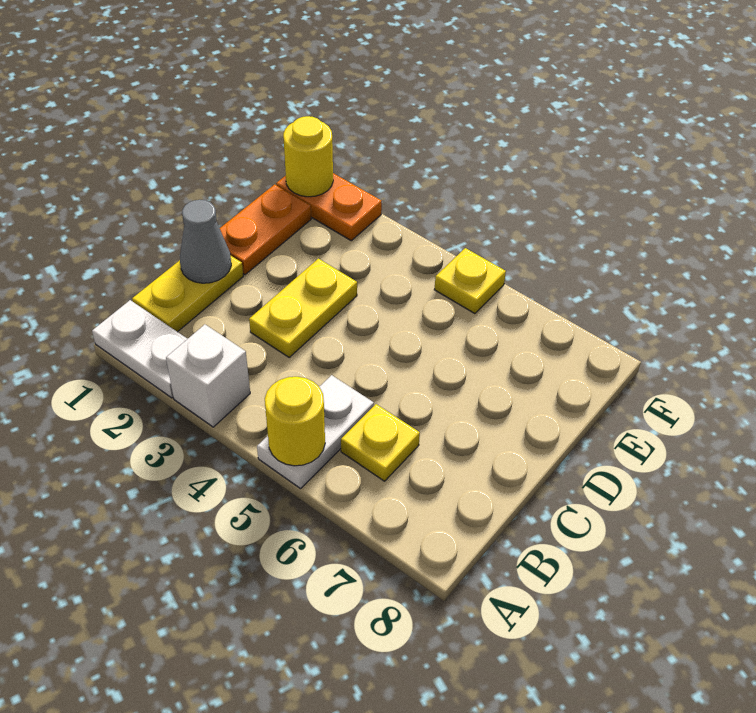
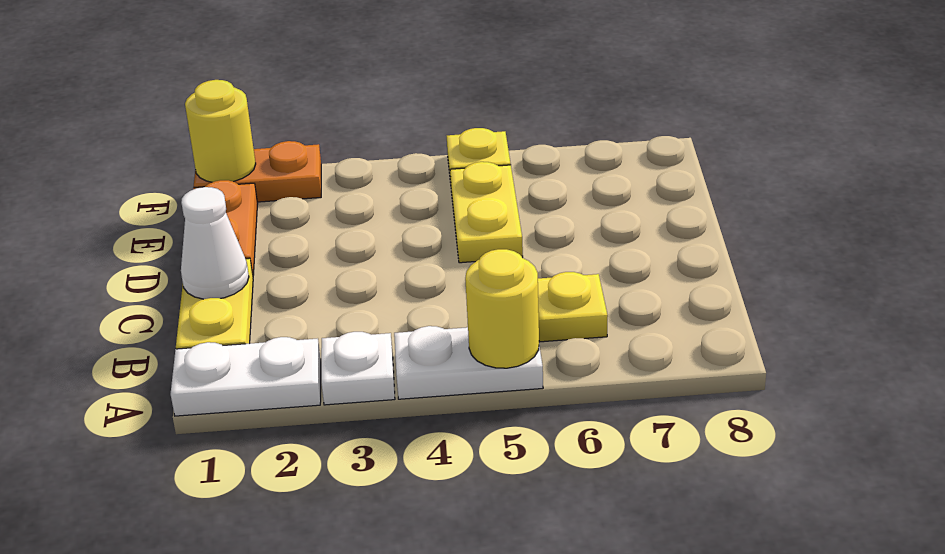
white 1x1 brick [166,325,250,427] -> white 1x1 plate [321,332,395,405]
white 1x2 plate [257,375,374,489] -> white 1x2 plate turned to [394,326,543,399]
grey 1x1 cone [180,200,231,283] -> white 1x1 cone [181,187,249,299]
yellow 1x2 plate [249,259,357,357] -> yellow 1x2 plate moved to [450,162,523,263]

